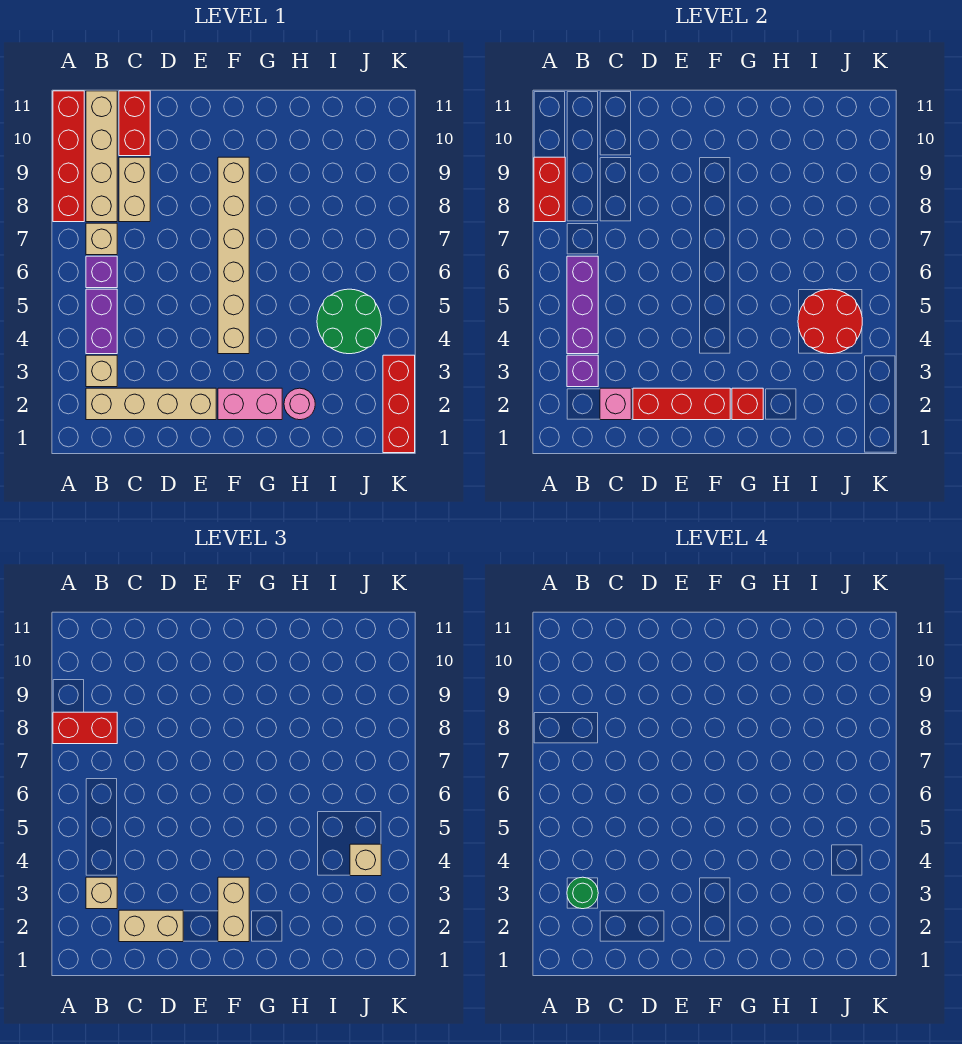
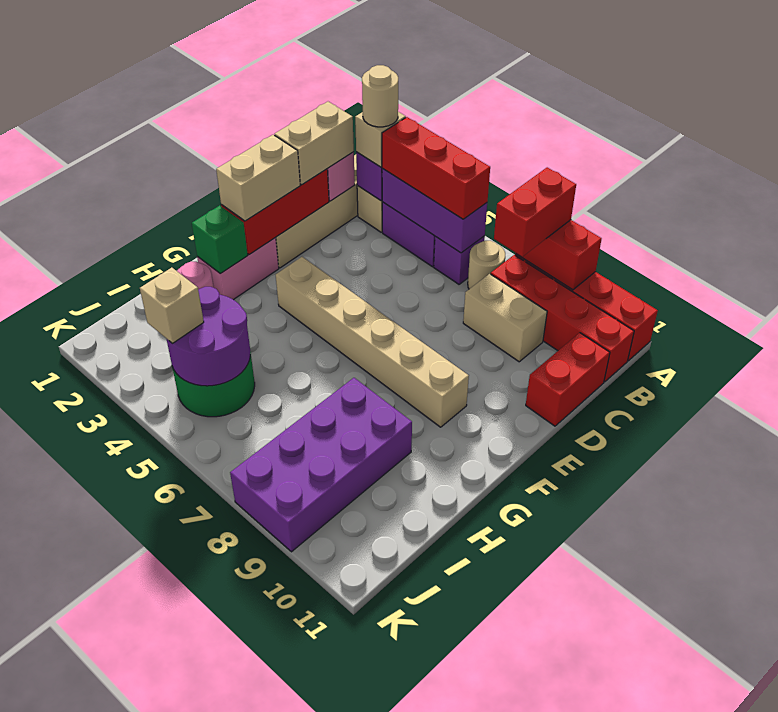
green 1x1 round brick [567,877,598,909] -> tan 1x1 round brick [362,65,398,127]
tan 1x1 brick [86,223,117,255] -> tan 1x1 round brick [468,241,505,289]
tan 1x4 brick [86,91,117,222] -> red 1x4 brick [491,255,634,382]
red 1x2 brick [119,91,150,156] -> red 1x2 brick turned to [526,333,610,426]
tan 1x2 brick [218,877,249,942] -> tan 1x2 brick turned to [216,135,300,221]
red 1x1 brick [732,388,763,420] -> green 1x1 brick [192,205,248,274]
none -> purple 2x4 brick [230,378,412,552]
red 2x2 round brick [798,289,862,354] -> purple 2x2 round brick [167,287,250,386]
red 1x3 brick [383,355,415,453] -> red 1x3 brick moved to [382,117,490,219]

